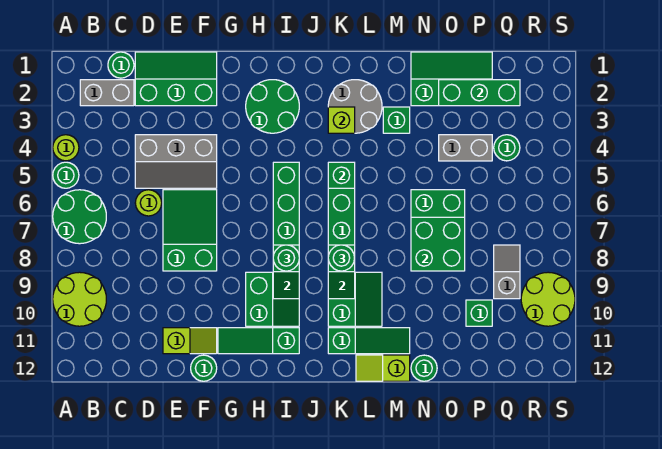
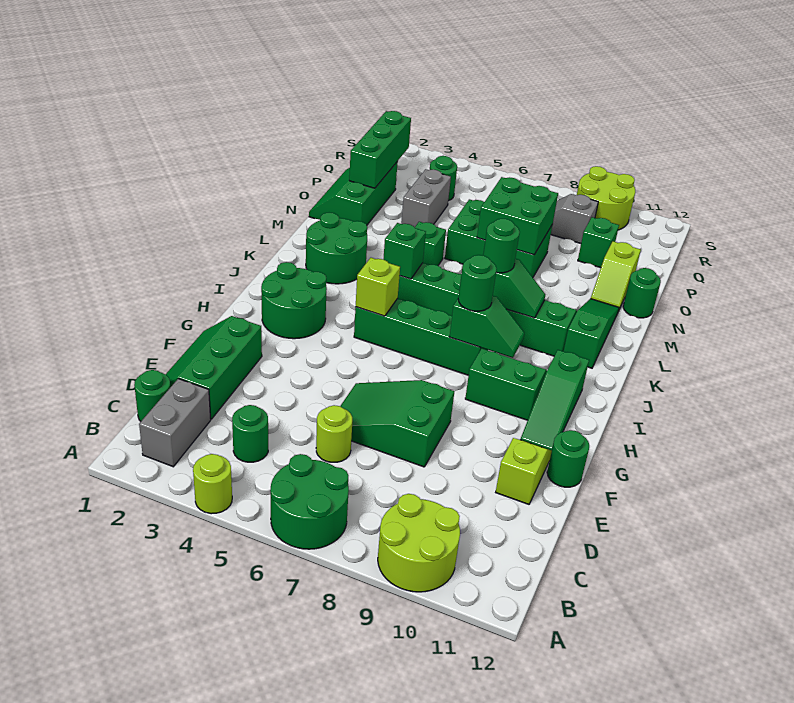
green 1x1 round brick [53,162,79,188] -> green 1x1 round brick moved to [232,405,268,462]
grey 2x3 slope [135,135,217,188] -> none
grey 2x2 round brick [328,80,382,133] -> green 2x2 round brick [306,213,367,284]
lime 1x1 brick [328,107,355,133] -> lime 1x1 brick moved to [356,258,400,316]
lime 1x2 slope [356,355,410,381] -> lime 1x2 slope moved to [591,241,641,309]
green 1x1 brick [383,107,410,133] -> green 1x1 brick moved to [415,222,446,266]

